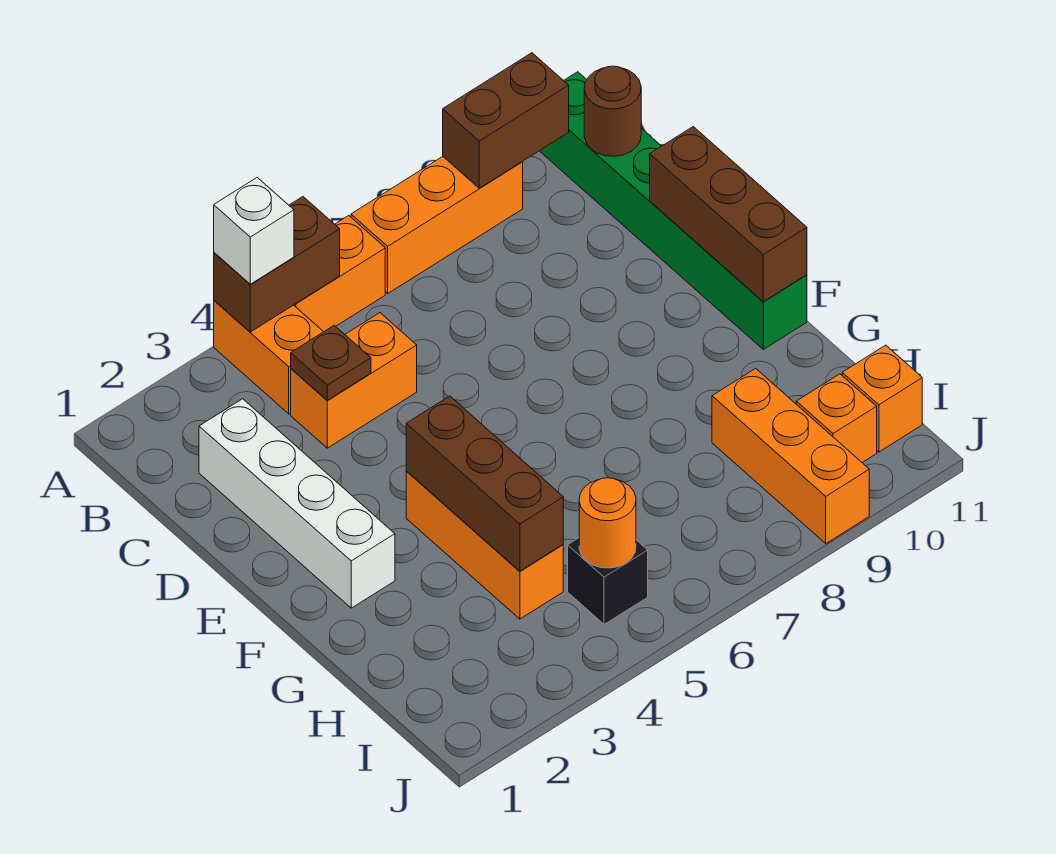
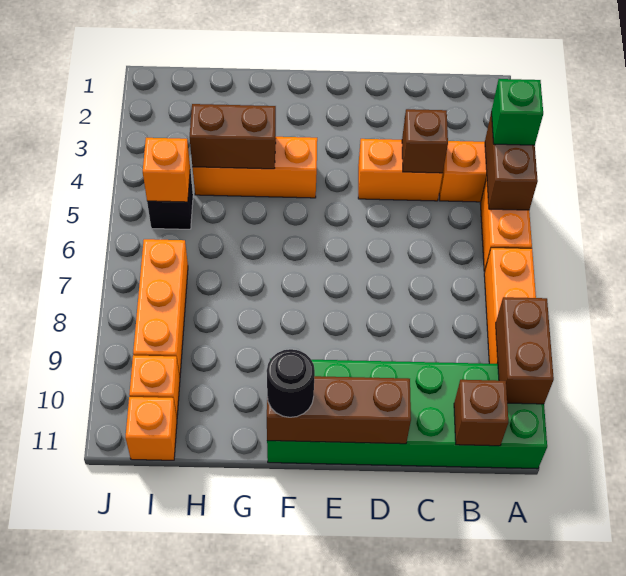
white 1x1 brick [214,178,294,284] -> green 1x1 brick [491,79,543,145]
green 1x6 brick [540,72,807,349] -> green 2x6 brick [267,359,547,469]
brown 1x1 round brick [584,66,641,156] -> brown 1x1 brick [454,380,508,446]
white 1x4 brick [199,399,395,608] -> none
orange 1x2 brick [291,313,417,448] -> orange 1x2 brick turned to [358,139,443,201]
brown 1x1 plate [291,325,371,400] -> brown 1x1 brick [402,109,448,173]
brown 1x3 brick [406,396,563,571] -> brown 1x2 brick [190,104,276,169]
none -> black 1x1 round brick [267,349,315,417]
orange 1x3 brick [712,368,869,544] -> orange 1x3 brick turned to [133,239,188,377]
orange 1x1 round brick [579,478,636,568] -> orange 1x1 brick [143,138,190,202]

